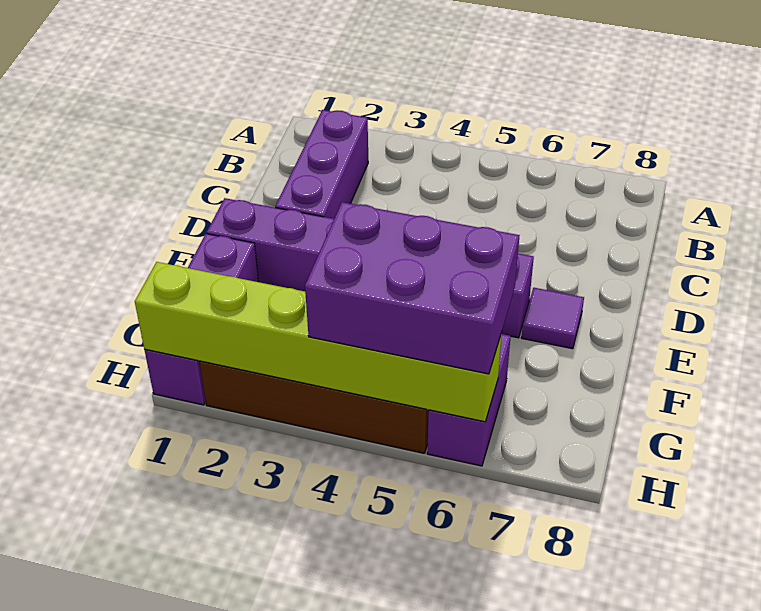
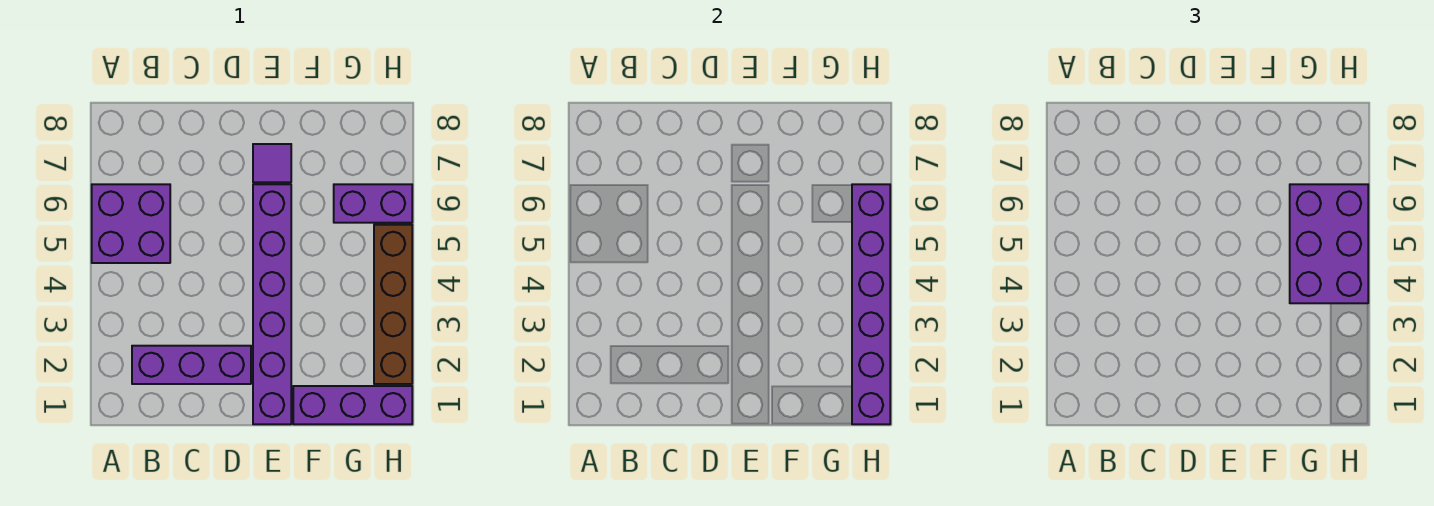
none -> purple 2x2 brick [92,184,170,263]
lime 1x6 brick [135,262,502,422] -> purple 1x6 brick [852,184,890,424]

